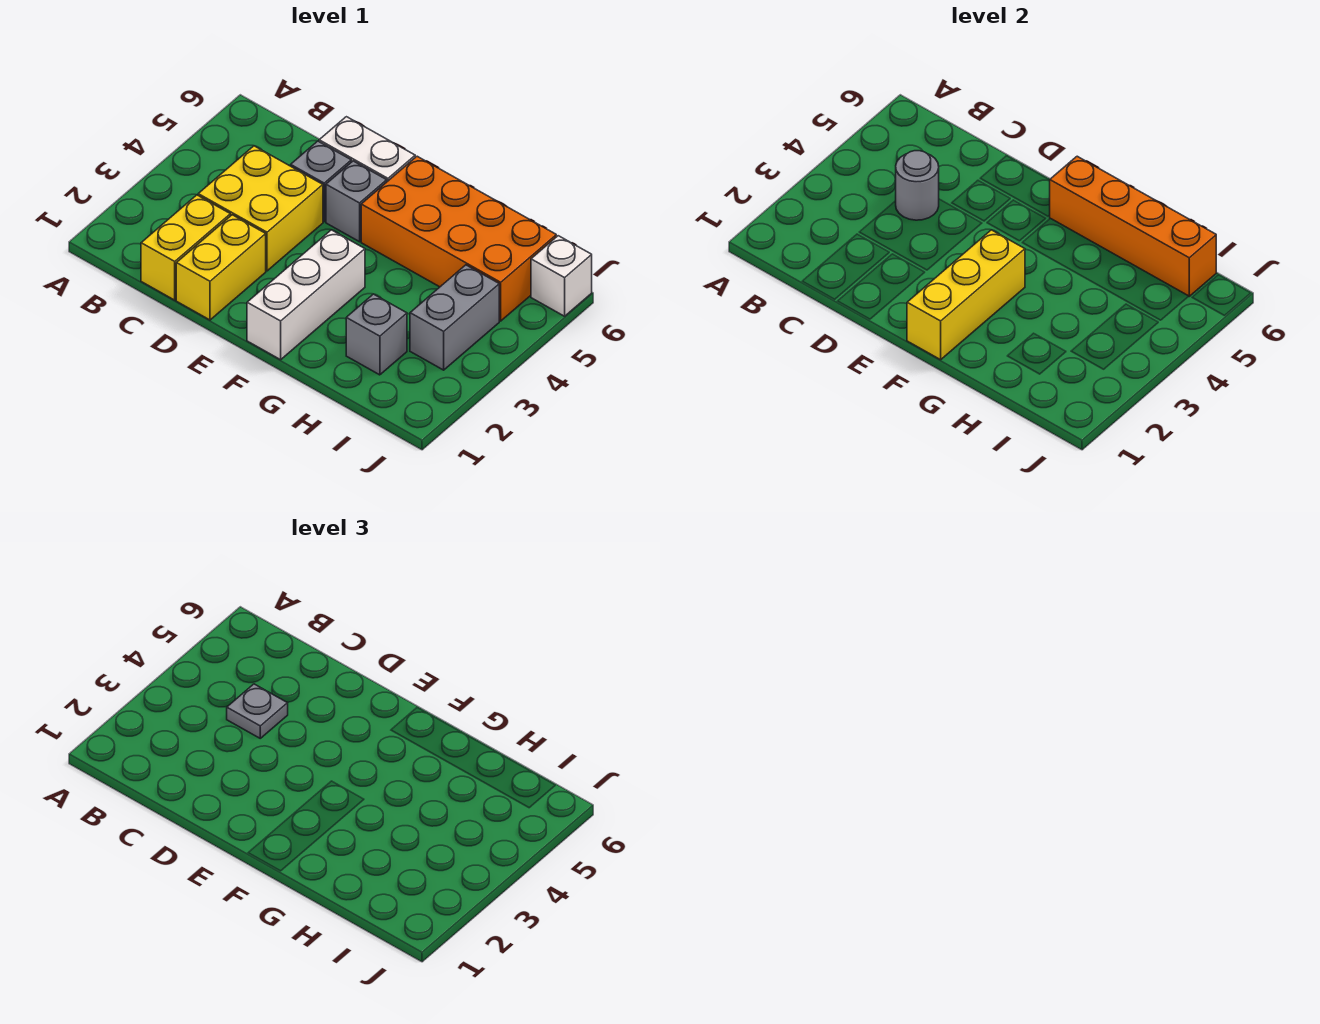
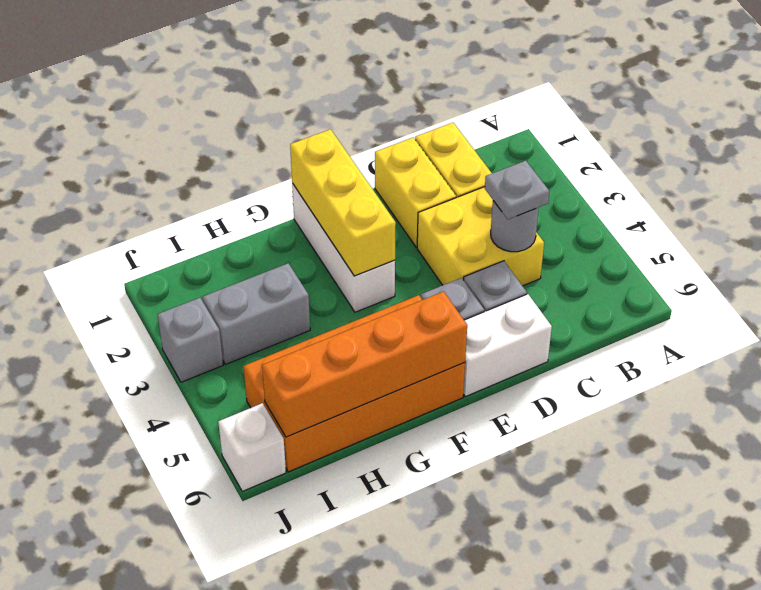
grey 1x1 brick [346,294,407,375] -> grey 1x1 brick moved to [157,298,223,382]
grey 1x2 brick [410,265,499,370] -> grey 1x2 brick turned to [203,263,310,364]

